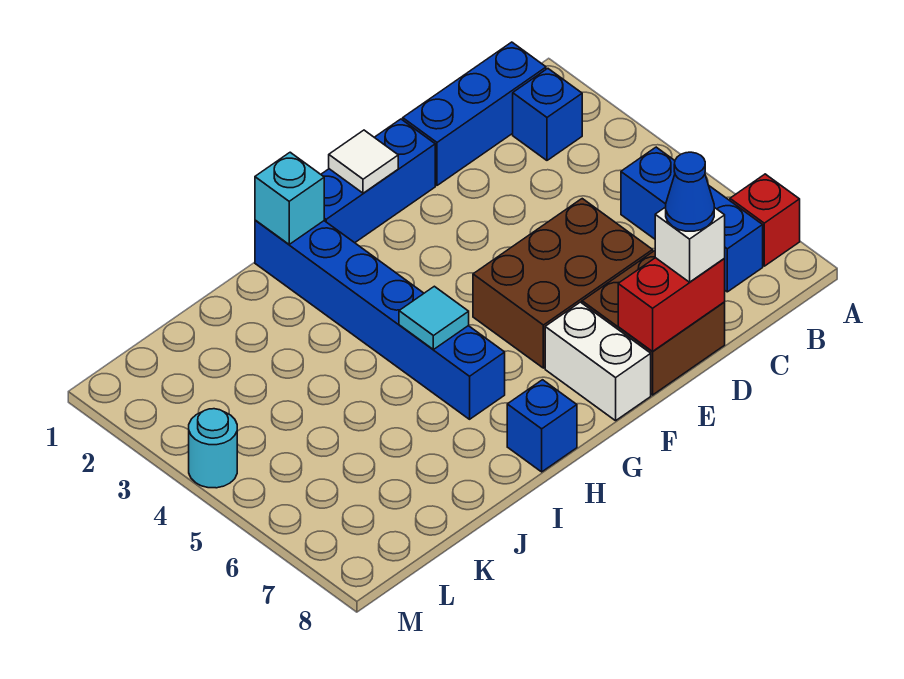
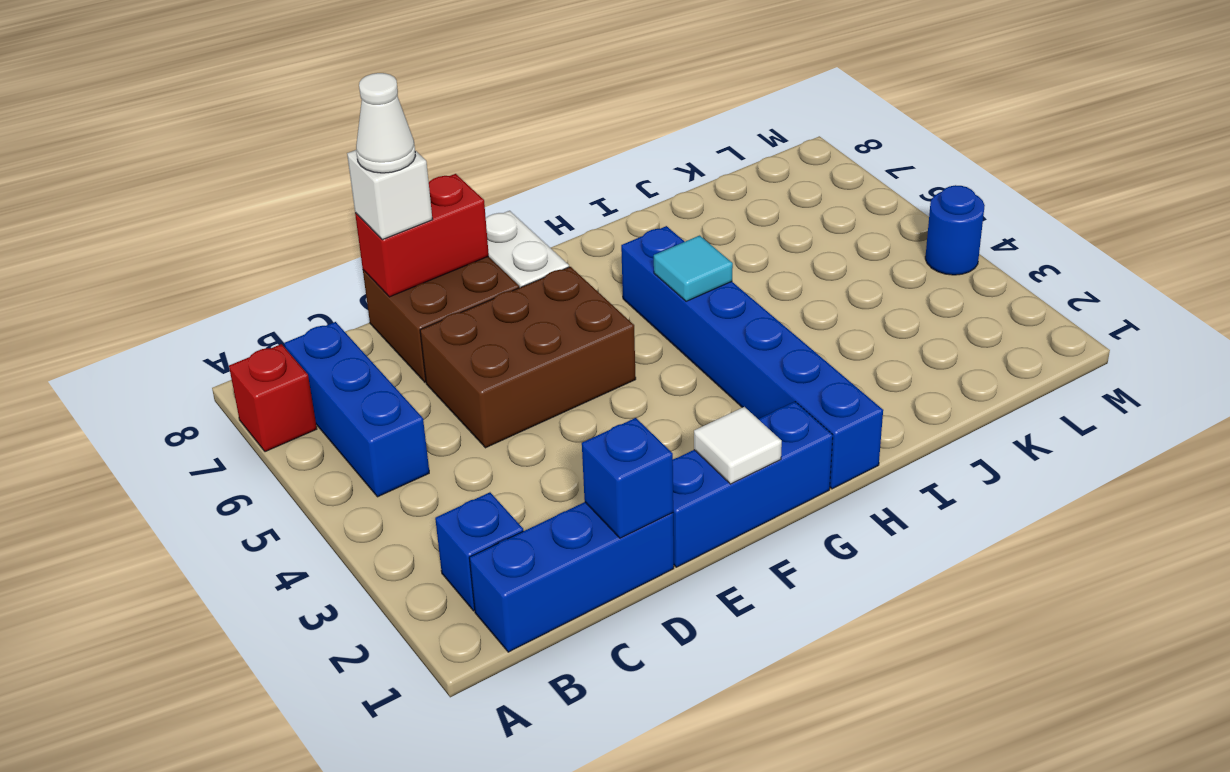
blue 1x1 cone [666,152,714,231] -> white 1x1 cone [356,73,415,173]
cyan 1x1 brick [255,152,324,244] -> none
blue 1x1 brick [507,380,577,472] -> blue 1x1 brick moved to [582,418,673,538]
cyan 1x1 round brick [189,409,237,488] -> blue 1x1 round brick [925,185,985,275]

